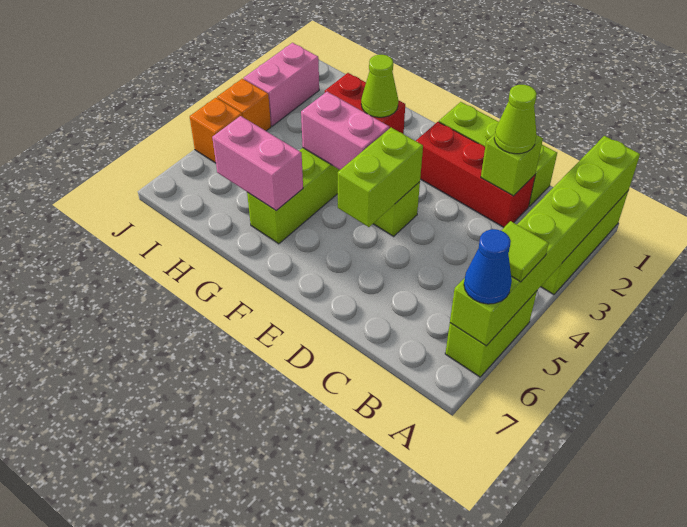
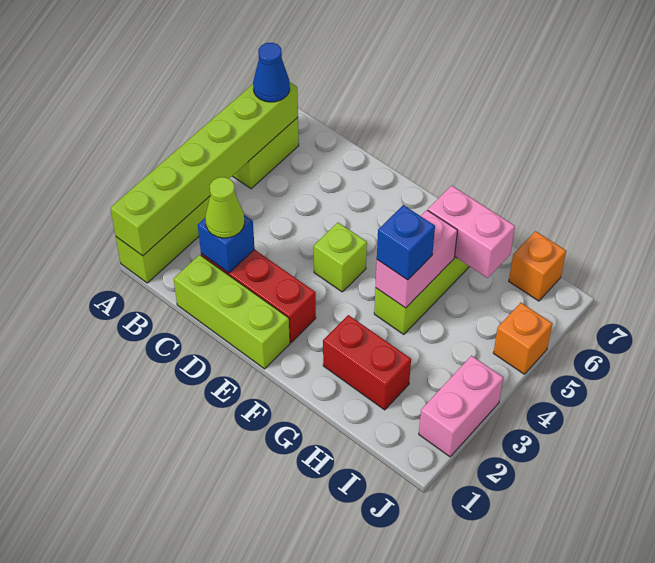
lime 1x1 tile [501,221,549,282] -> none
lime 1x1 brick [481,134,543,196] -> blue 1x1 brick [198,215,255,273]
lime 1x2 brick [338,128,423,227] -> none
pink 1x2 brick [301,92,389,170] -> pink 1x2 brick turned to [375,210,458,308]
lime 1x1 cone [361,55,398,117] -> none
none -> blue 1x1 brick [377,205,435,280]
orange 1x1 brick [217,79,271,131] -> orange 1x1 brick moved to [509,231,566,301]

